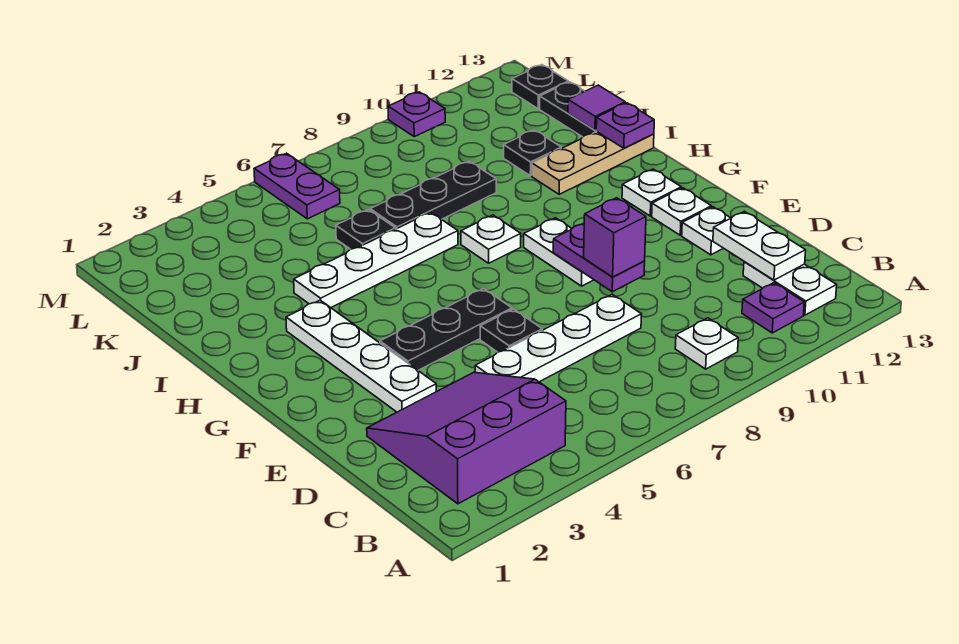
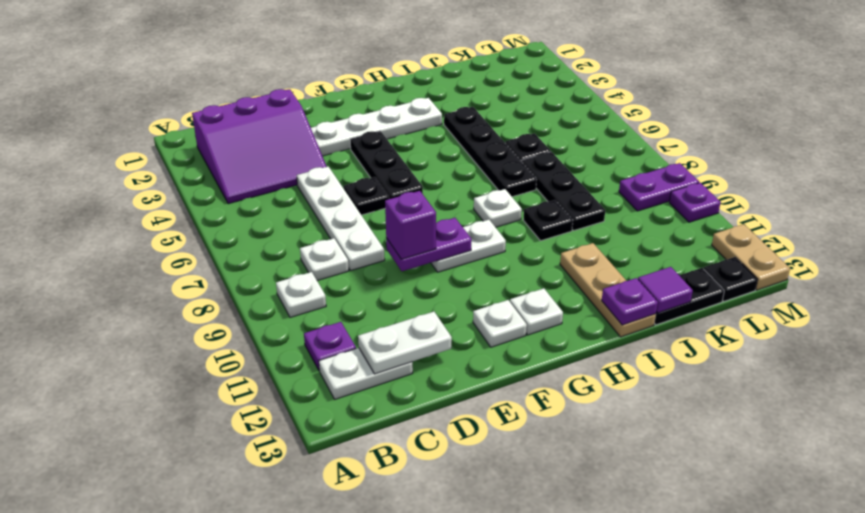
purple 3x3 slope [367,372,566,504] -> purple 3x3 slope turned to [192,89,327,204]
white 1x1 plate [682,207,731,255] -> white 1x1 plate moved to [300,238,349,281]
white 1x4 plate [294,212,458,308] -> black 1x4 plate [444,107,537,197]
black 1x1 plate [504,130,561,176] -> black 1x1 plate moved to [523,200,573,241]
purple 1x2 plate [254,153,340,219] -> purple 1x2 plate moved to [619,163,699,211]
none -> tan 1x2 plate [712,224,790,290]

